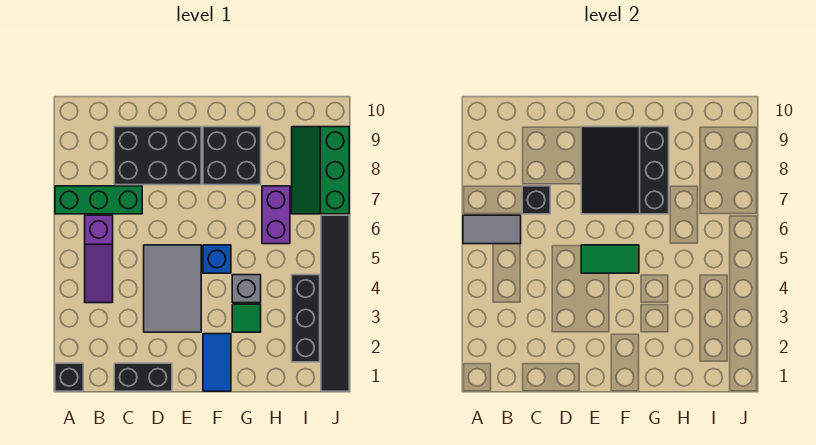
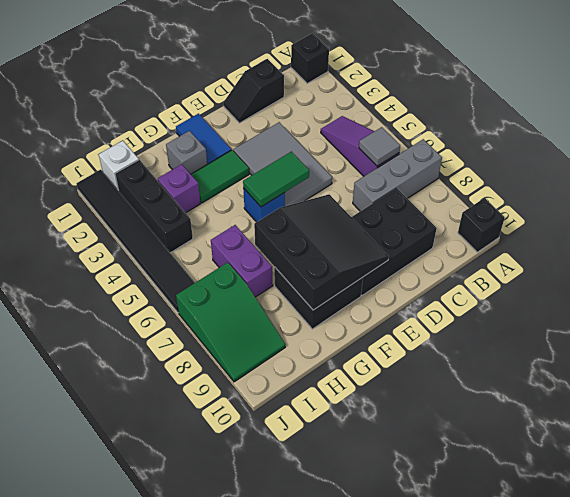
grey 1x2 tile [463,215,521,244] -> grey 1x1 tile [359,127,400,166]
green 1x3 brick [55,186,142,214] -> grey 1x3 brick [353,139,442,211]
black 1x2 brick [114,363,172,391] -> black 1x2 slope [223,59,284,123]
black 1x1 brick [522,186,550,214] -> black 1x1 brick moved to [458,198,505,252]
green 1x1 tile [232,304,261,332] -> green 1x2 tile [191,150,249,203]
grey 1x1 brick [232,275,261,303] -> grey 1x1 brick moved to [166,131,207,174]
none -> purple 1x1 brick [158,164,201,213]
none -> white 1x1 brick [99,141,139,189]
green 2x3 slope [292,127,349,214] -> green 2x3 slope turned to [176,262,286,382]

